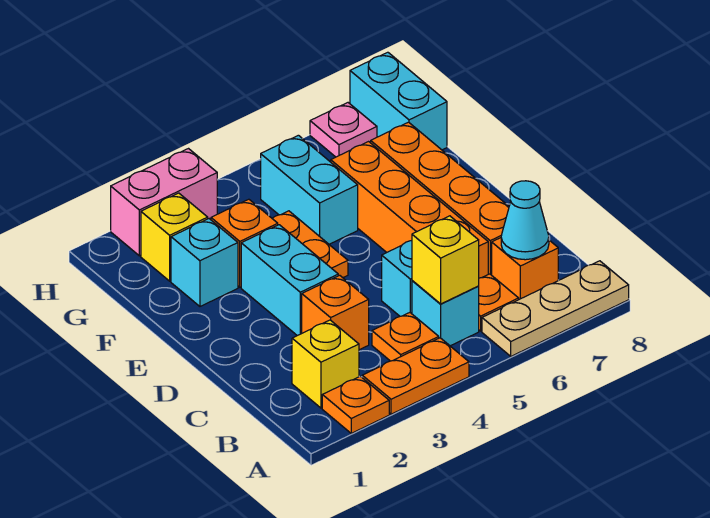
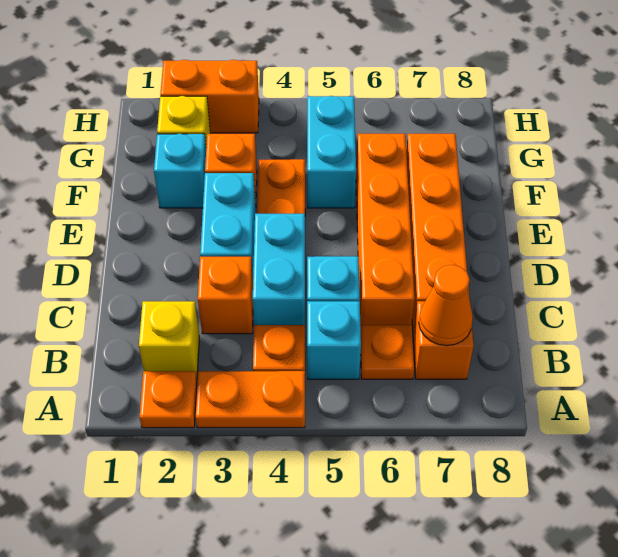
tan 1x3 plate [482,261,629,356] -> none
yellow 1x1 brick [412,216,479,304] -> none
cyan 1x1 cone [501,181,549,260] -> orange 1x1 cone [419,265,473,346]
cyan 1x2 brick [350,52,447,150] -> cyan 1x2 brick moved to [253,214,305,325]
pink 1x2 brick [111,149,217,256] -> orange 1x2 brick [160,60,259,133]
pink 1x1 plate [310,103,377,157] -> none

